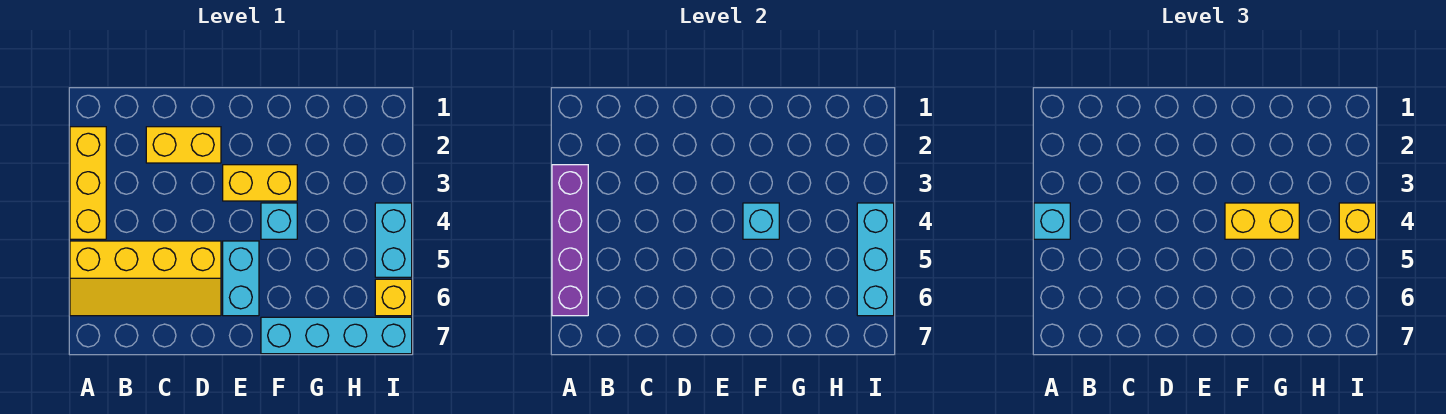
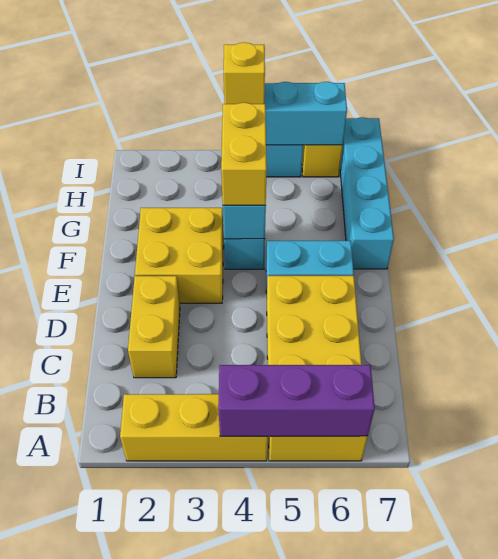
purple 1x4 brick [552,165,588,316] -> purple 1x3 brick [218,365,375,437]
cyan 1x1 brick [1034,203,1070,239] -> none
yellow 2x4 slope [70,241,221,316] -> yellow 2x4 brick [267,276,368,461]
yellow 1x2 brick [223,165,297,201] -> yellow 2x2 brick [135,208,224,303]

